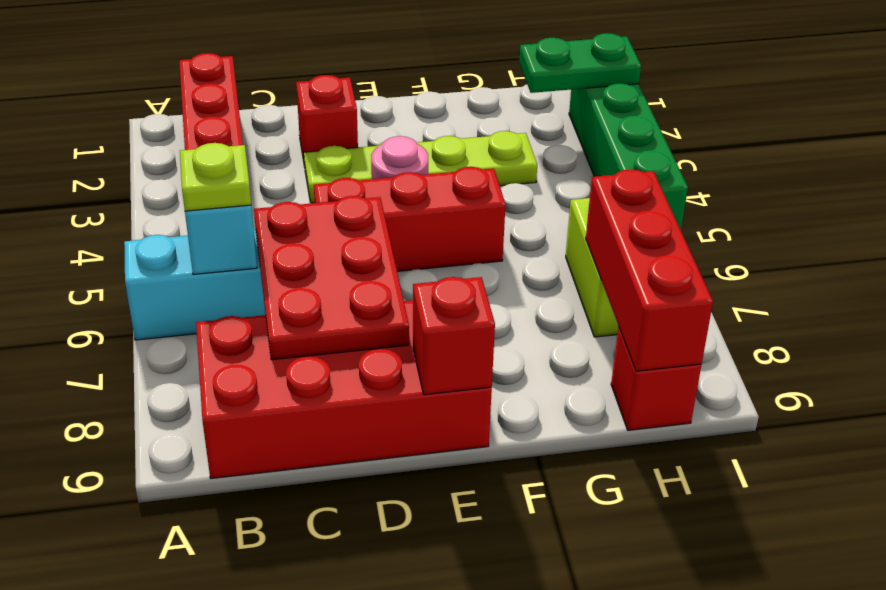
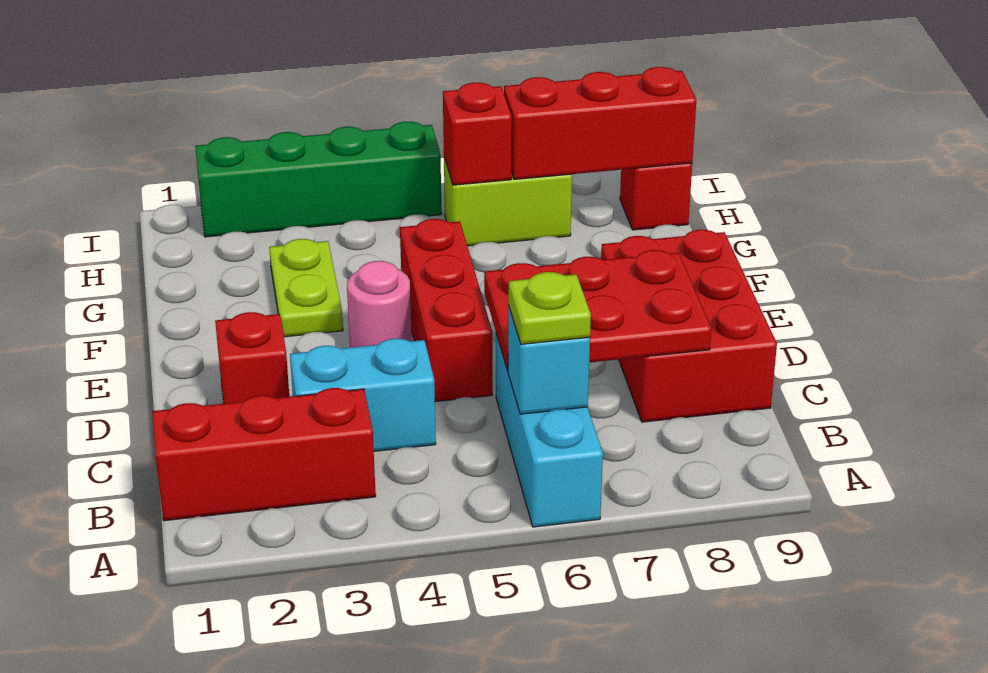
red 2x4 brick [196,300,492,479] -> red 2x3 brick [601,230,777,422]
none -> cyan 1x2 brick [290,339,436,451]
lime 1x4 plate [304,131,537,203] -> lime 1x2 plate [269,239,343,337]
red 1x1 brick [413,277,495,395] -> red 1x1 brick moved to [443,83,512,185]
green 1x2 plate [519,33,641,93] -> none

